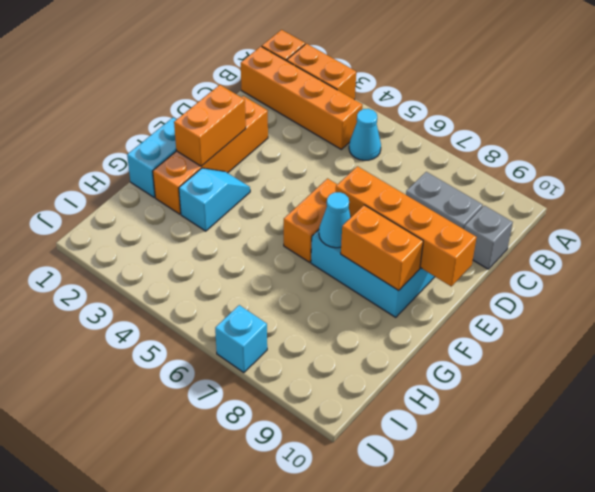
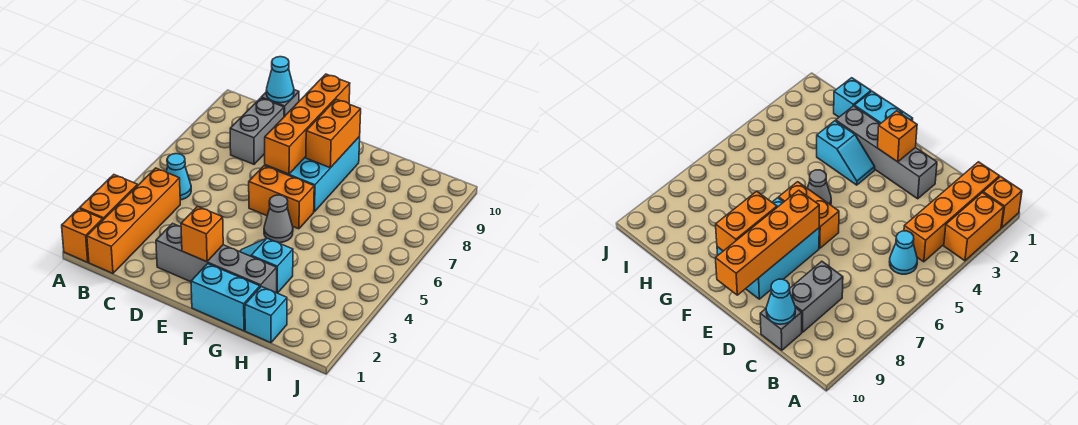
orange 1x4 brick [153,96,268,214] -> grey 1x4 brick [156,223,277,293]
orange 1x2 brick [174,85,246,166] -> orange 1x1 brick [181,206,223,262]
none -> grey 1x1 cone [264,195,293,243]
cyan 1x1 cone [319,192,351,248] -> cyan 1x1 cone moved to [266,57,294,103]
cyan 1x1 brick [215,305,267,373] -> cyan 1x1 brick moved to [245,287,287,343]

